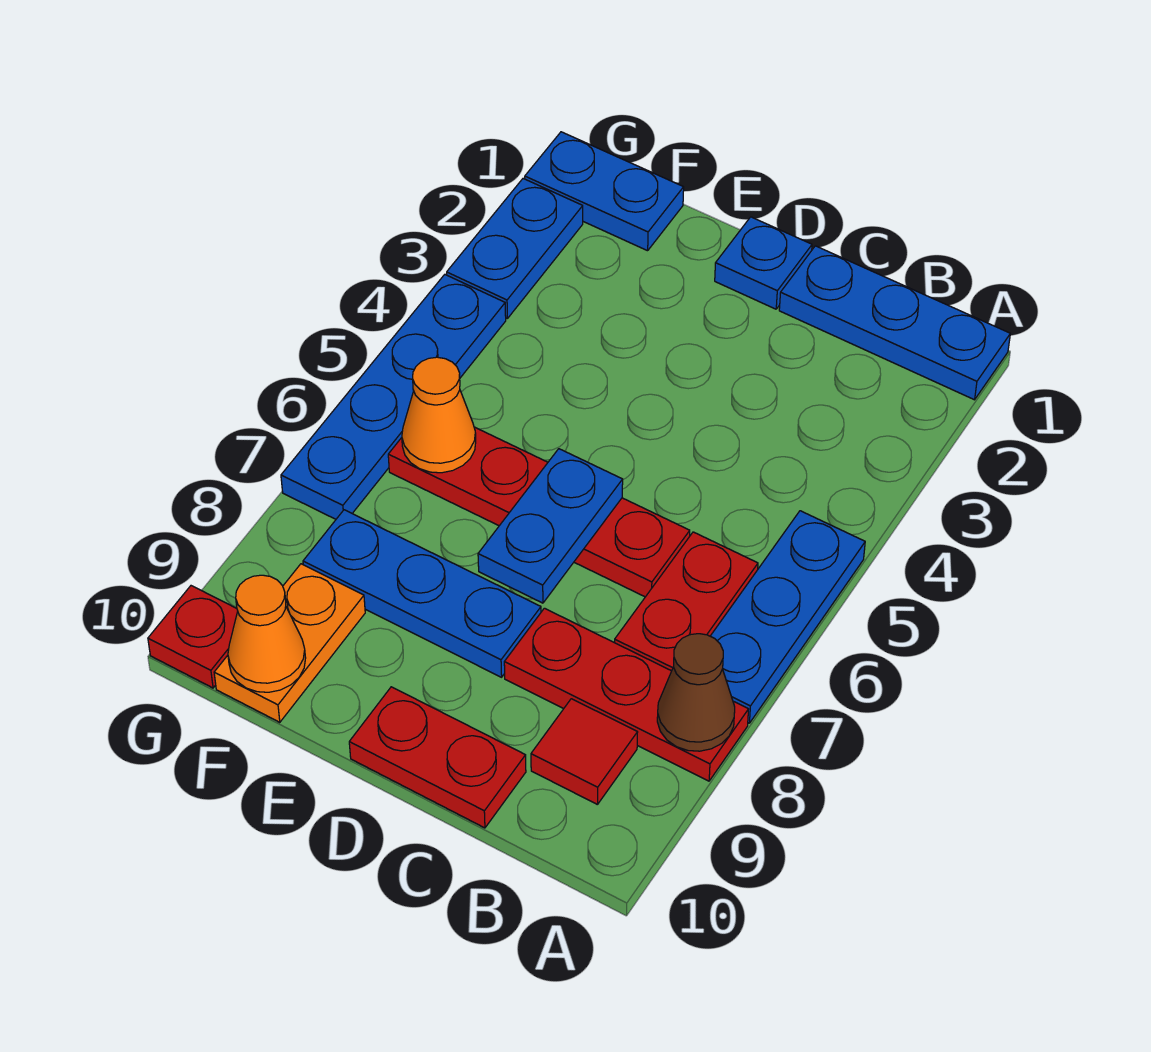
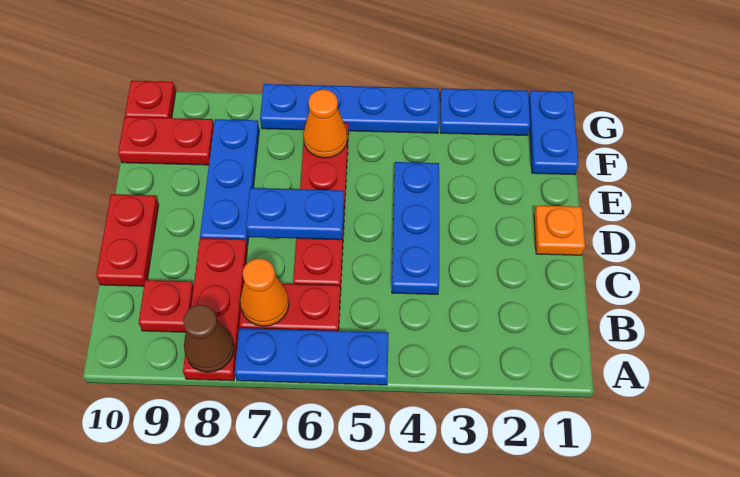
blue 1x3 plate [779,246,1010,400] -> blue 1x3 plate moved to [392,162,439,294]
red 1x1 tile [531,699,638,805] -> red 1x1 plate [138,280,194,332]
blue 1x1 plate [715,217,812,309] -> orange 1x1 plate [534,206,585,255]
orange 1x2 plate [214,564,365,722] -> red 1x2 plate [118,117,214,165]
orange 1x1 cone [228,575,306,692] -> orange 1x1 cone moved to [240,259,289,326]

